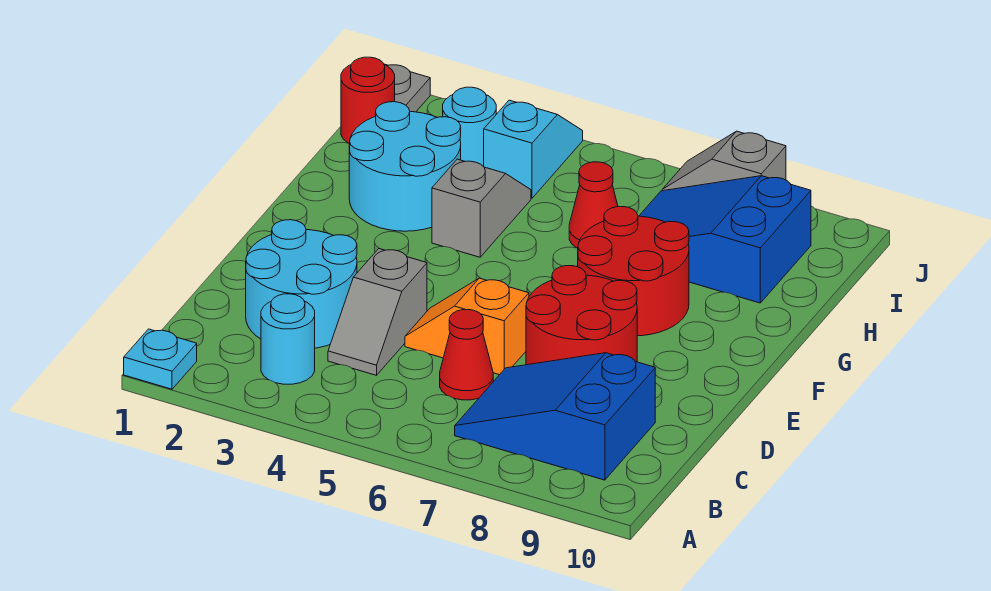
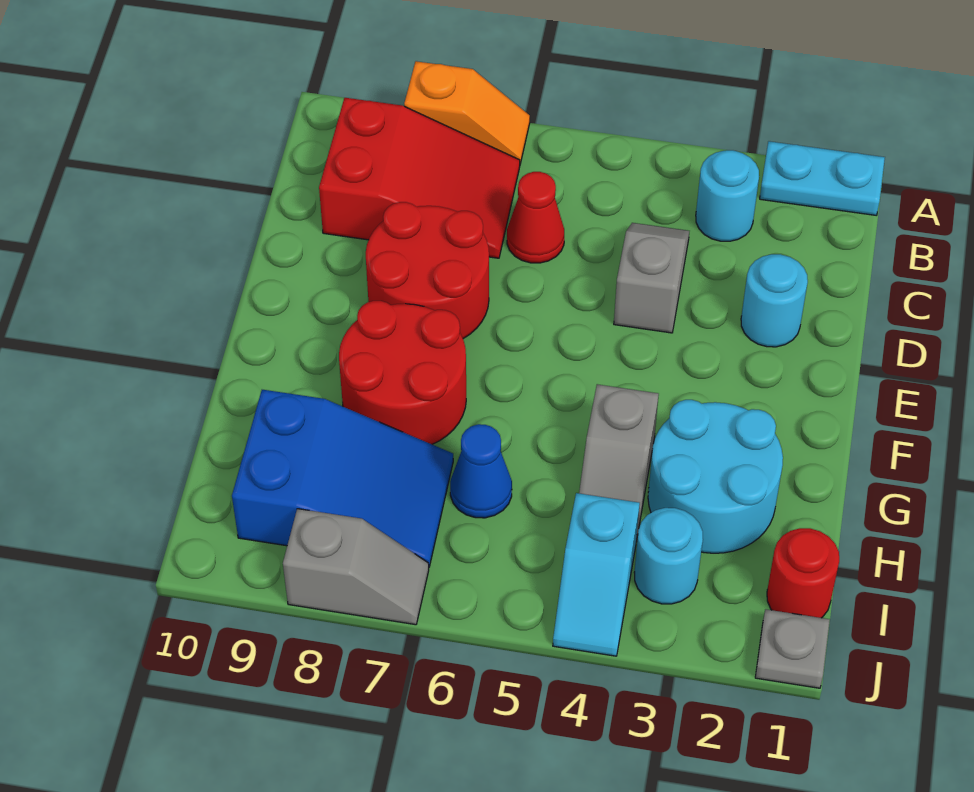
cyan 1x1 plate [124,329,197,389] -> cyan 1x2 plate [760,141,885,215]
blue 2x3 slope [455,353,655,480] -> red 2x3 slope [319,98,520,258]
cyan 2x2 round brick [246,220,357,348] -> cyan 1x1 round brick [741,254,808,347]
orange 1x2 slope [405,278,529,375] -> orange 1x2 slope moved to [404,61,530,164]
red 1x1 cone [569,162,618,248] -> blue 1x1 cone [450,424,512,518]

